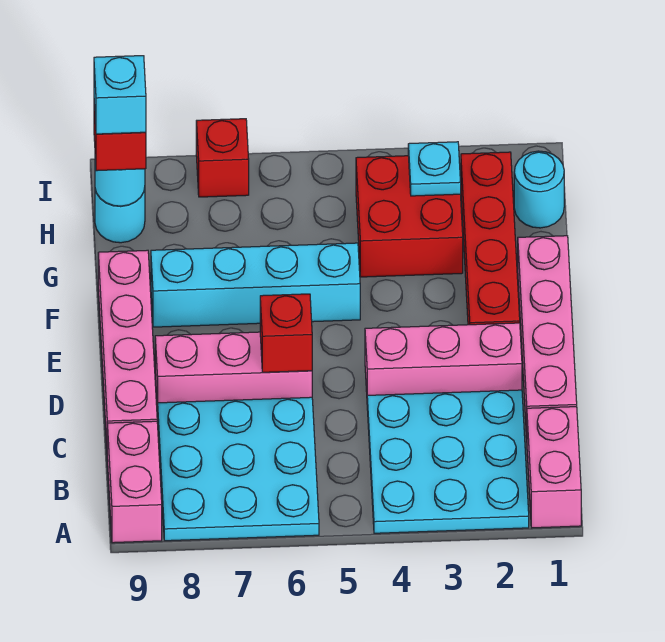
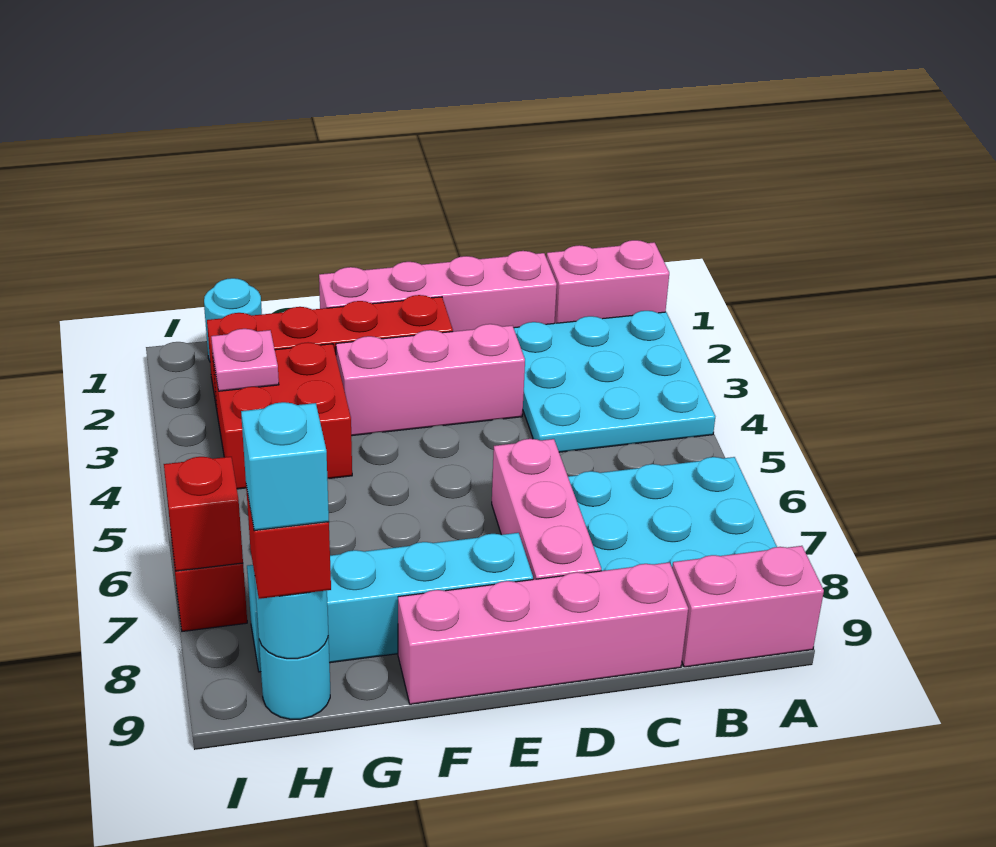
pink 1x3 brick [365,323,522,395] -> pink 1x3 brick turned to [336,324,525,436]
red 1x1 brick [260,294,312,372] -> red 1x1 brick moved to [164,457,243,571]
cyan 1x4 brick [151,243,360,327] -> cyan 1x4 brick turned to [247,533,533,672]
cyan 1x1 plate [408,142,461,196] -> pink 1x1 plate [211,329,279,391]

